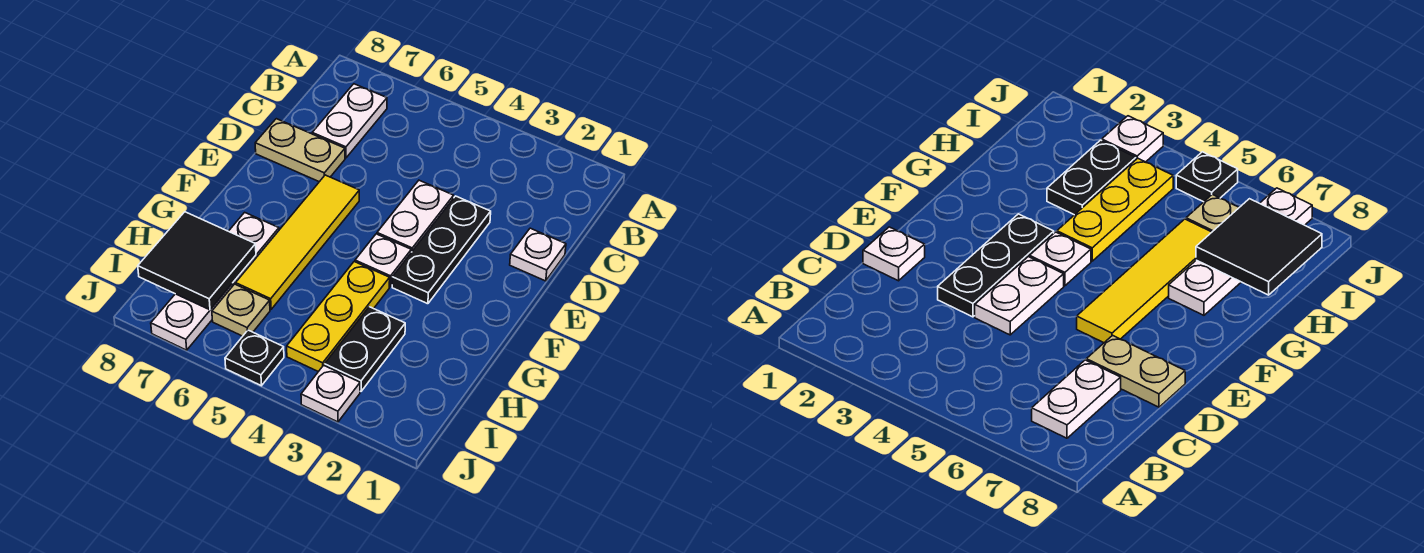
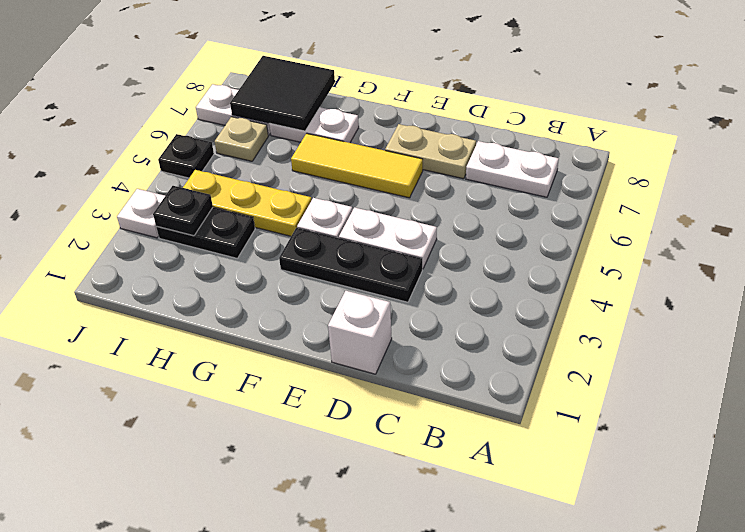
white 1x1 plate [510,228,566,281] -> white 1x1 brick [328,291,392,374]
tan 1x2 plate [255,119,345,182] -> tan 1x2 plate turned to [385,124,476,179]
yellow 1x4 tile [236,175,359,309] -> yellow 1x3 tile [291,133,423,198]
none -> black 1x1 plate [153,186,213,236]

